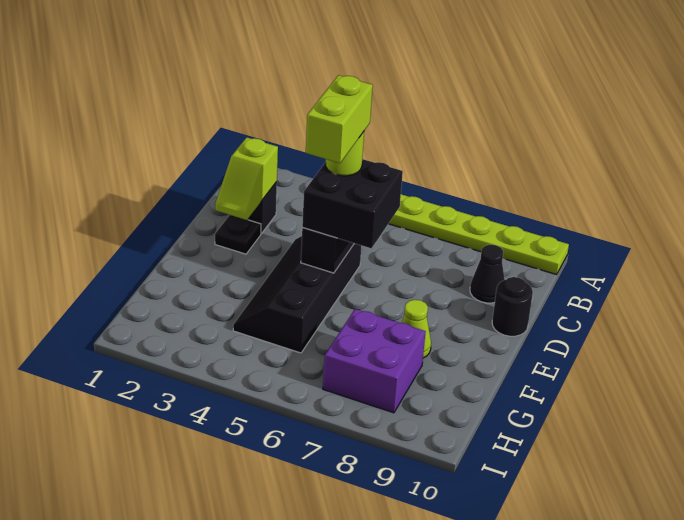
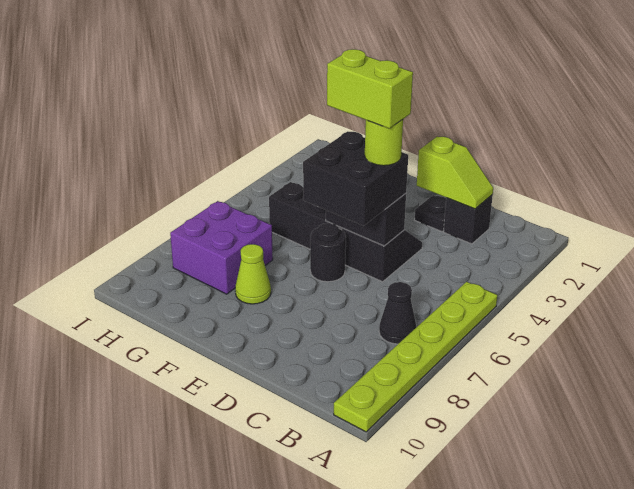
lime 1x2 slope [215,137,278,220] -> lime 1x2 slope turned to [417,137,493,209]
black 1x1 cone [470,245,505,303] -> black 1x1 cone moved to [379,282,416,344]
black 1x1 round brick [492,277,533,336] -> black 1x1 round brick moved to [310,223,346,282]

